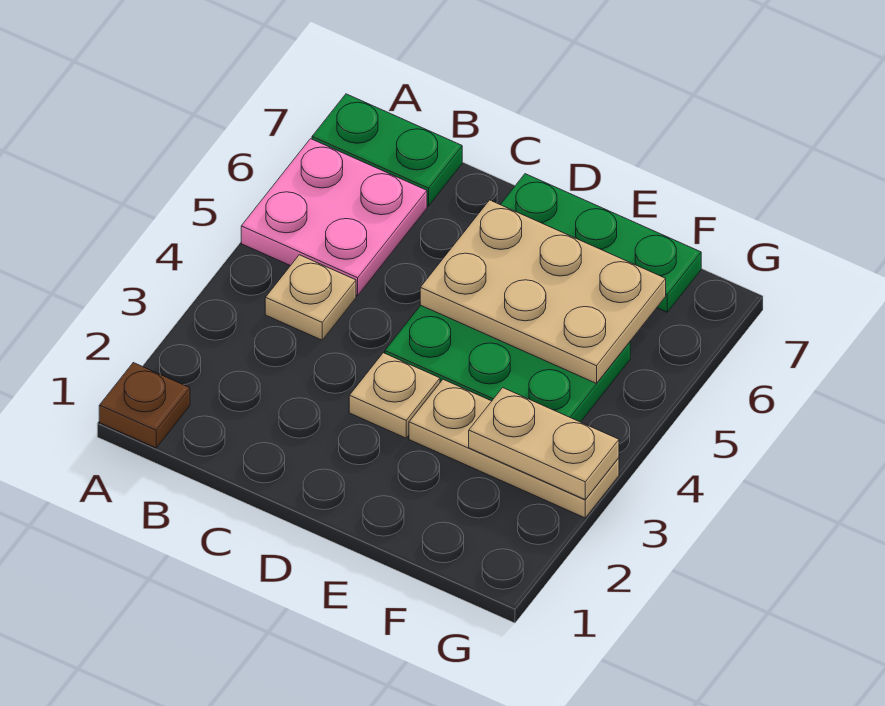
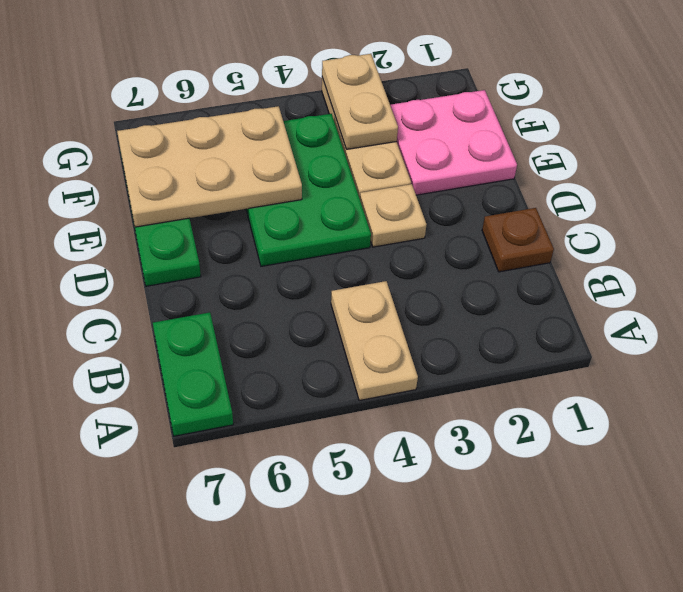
brown 1x1 plate [99,363,190,448] -> brown 1x1 plate moved to [482,208,554,272]
pink 2x2 plate [241,139,427,295] -> pink 2x2 plate moved to [390,90,517,195]
tan 1x1 plate [265,255,356,340] -> tan 1x2 plate [331,281,418,401]
tan 2x3 plate [420,200,666,383] -> tan 2x3 plate turned to [117,106,302,227]

